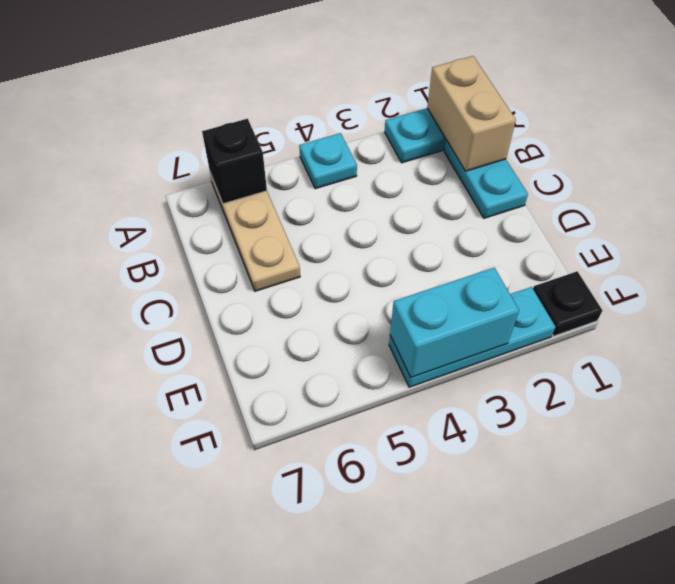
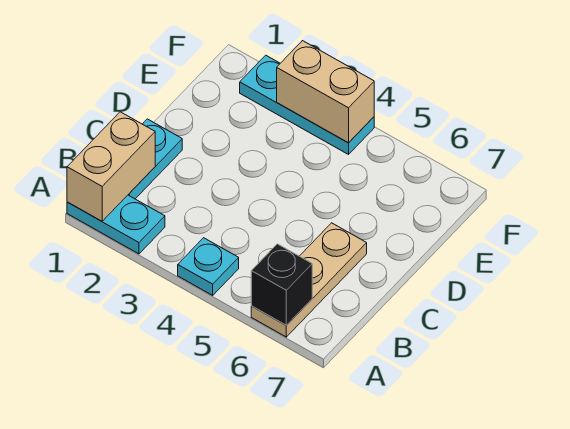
black 1x1 plate [533,271,602,336] -> none
cyan 1x2 brick [390,268,519,377] -> tan 1x2 brick [277,41,374,143]

